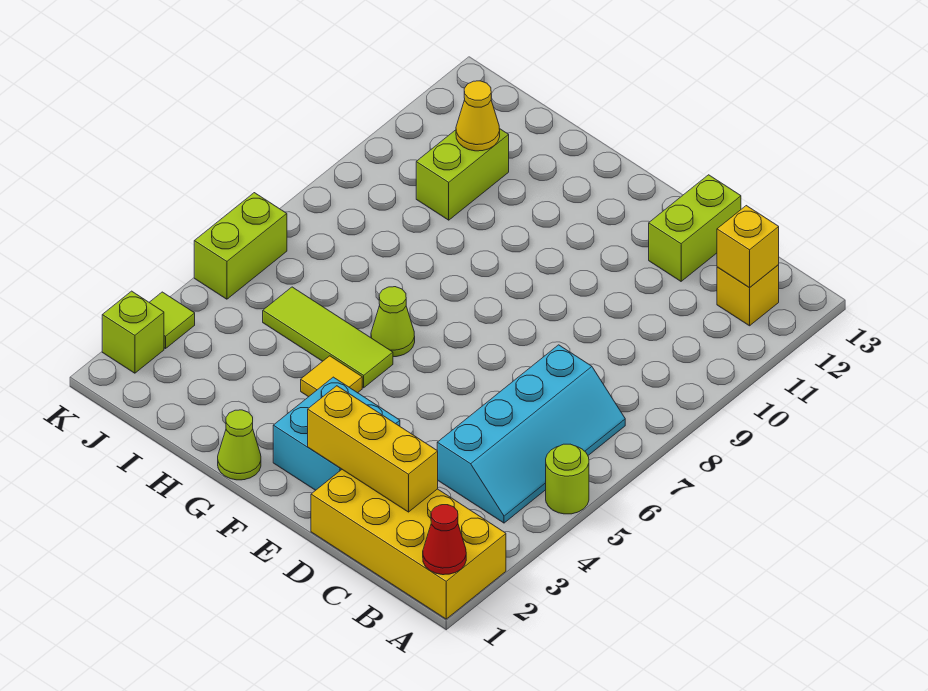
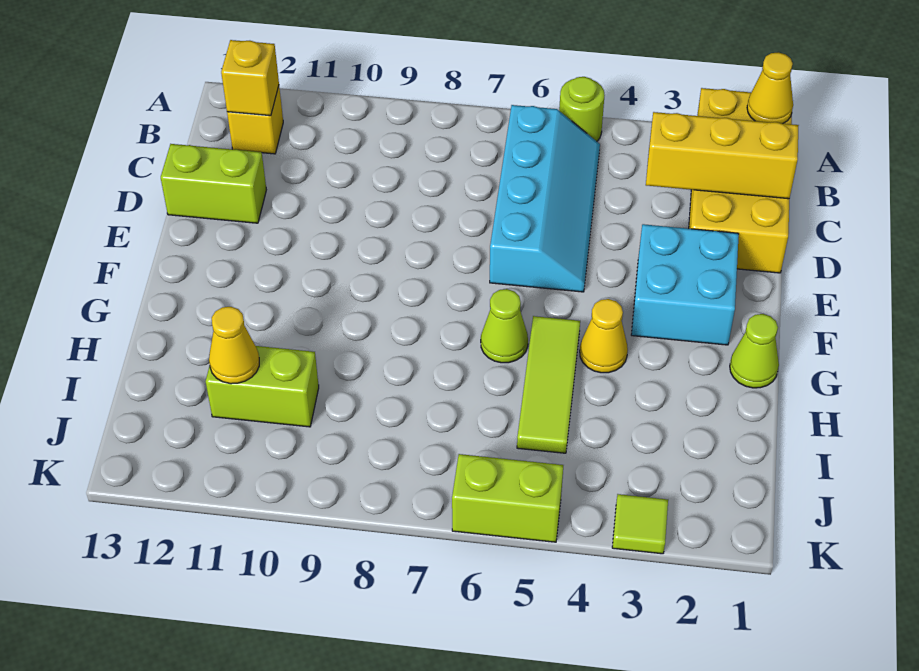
red 1x1 cone [423,505,466,575] -> yellow 1x1 cone [747,52,793,124]
cyan 2x4 slope [437,345,625,523] -> cyan 2x4 slope turned to [490,105,600,292]
yellow 1x3 brick [308,386,438,512] -> yellow 1x3 brick turned to [646,112,799,199]
yellow 1x1 tile [301,356,362,397] -> yellow 1x1 cone [580,299,628,373]
lime 1x1 brick [102,291,164,373] -> none

